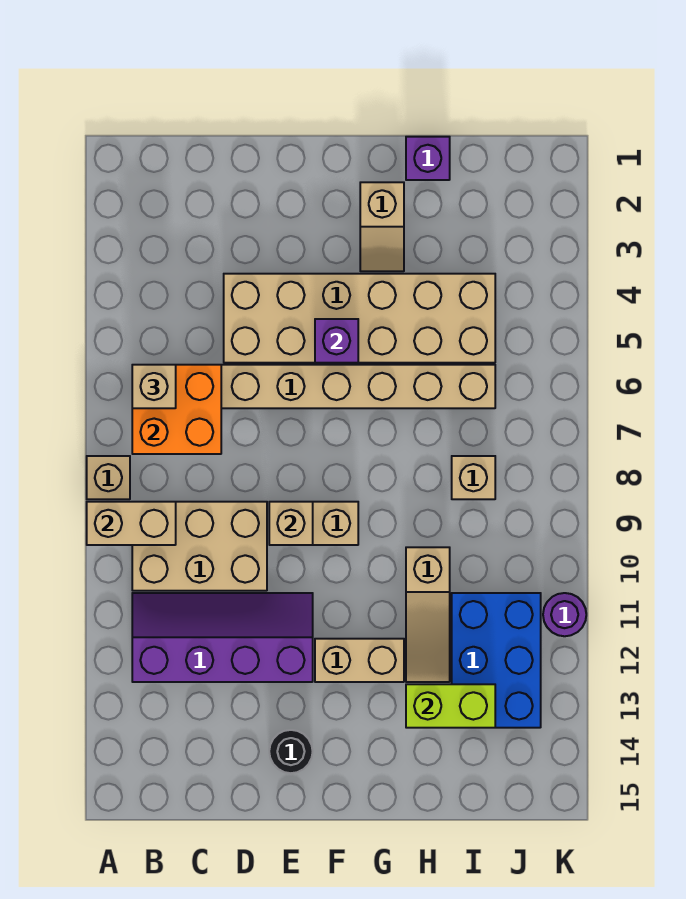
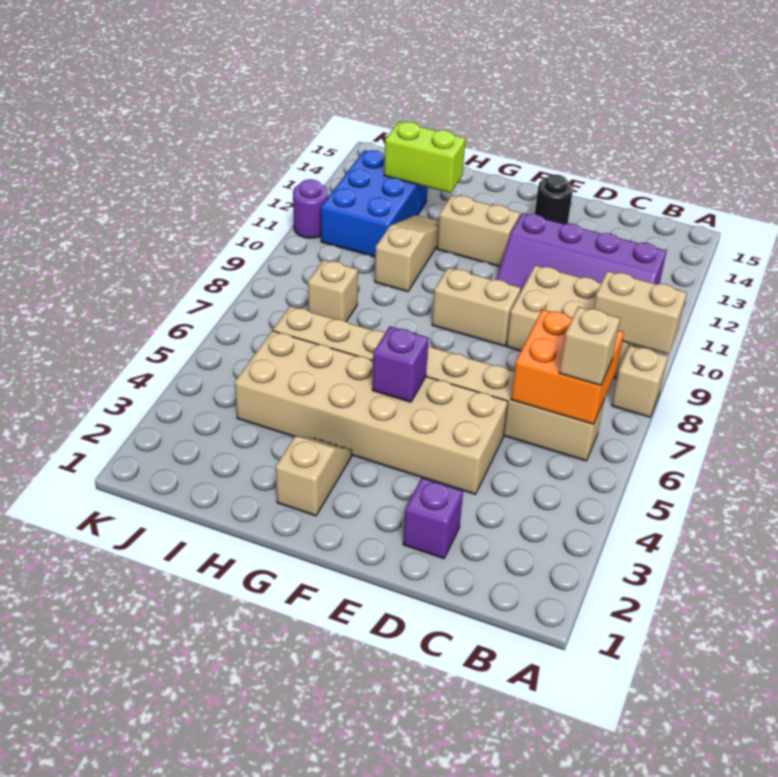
tan 1x1 brick [269,502,313,545] -> none
purple 1x1 brick [406,137,450,180] -> purple 1x1 brick moved to [403,478,463,559]

